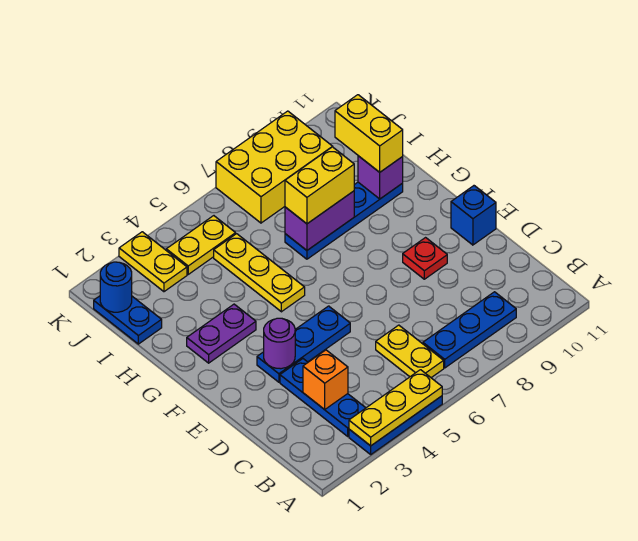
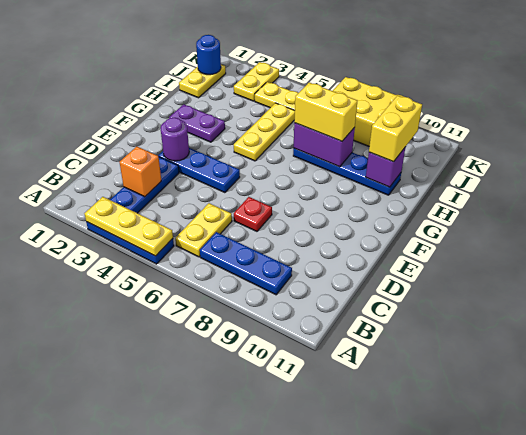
red 1x1 plate [403,238,447,279] -> red 1x1 plate moved to [234,197,272,231]
blue 1x1 brick [451,186,496,245] -> none
blue 1x2 plate [94,296,162,344] -> yellow 1x2 plate [179,65,226,98]

